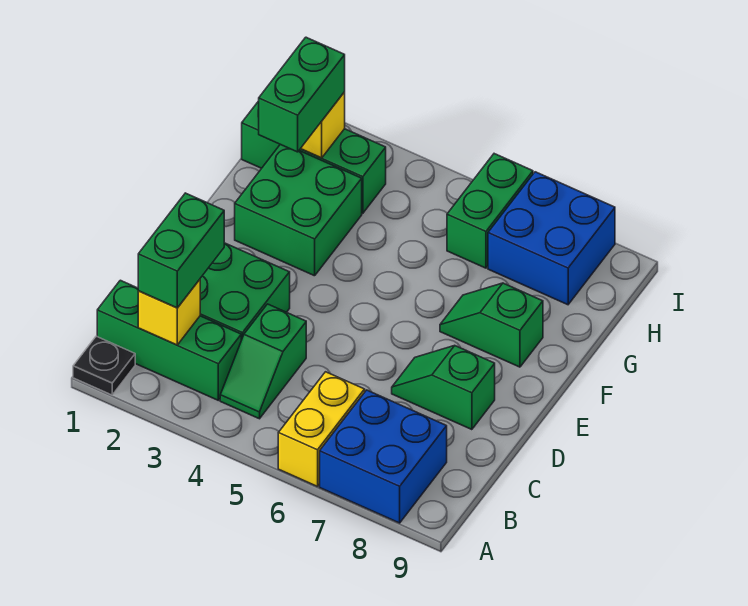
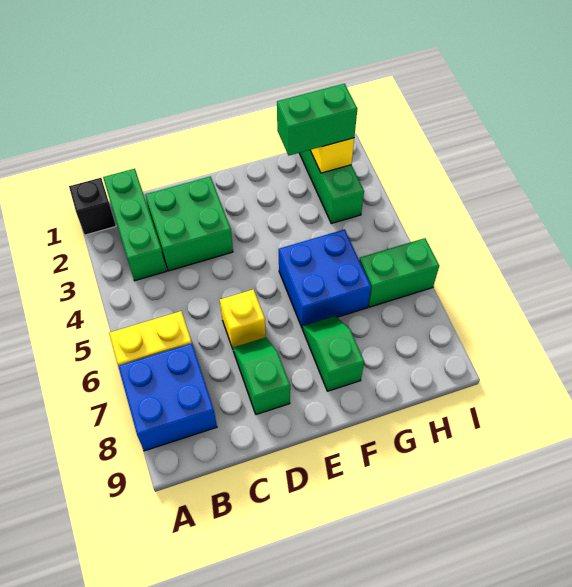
black 1x1 plate [73,336,135,395] -> black 1x1 brick [69,178,116,235]
yellow 1x1 brick [138,280,200,345] -> yellow 1x1 brick moved to [220,289,266,349]
green 1x2 brick [138,193,224,308] -> none
green 1x2 slope [220,304,306,419] -> none
green 2x2 brick [235,144,362,276] -> none
blue 2x2 brick [488,172,615,305] -> blue 2x2 brick moved to [279,229,371,328]

